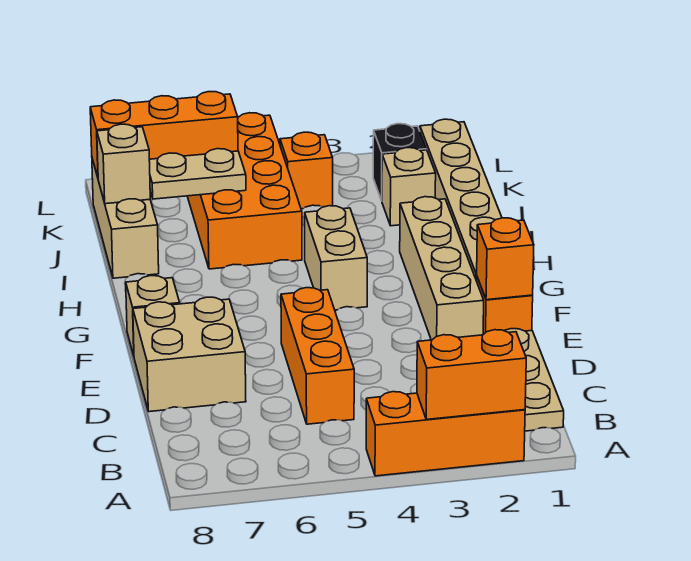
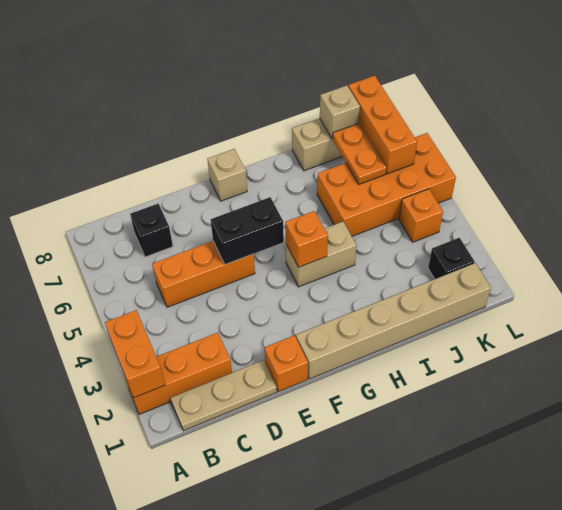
orange 1x3 brick [366,392,525,476] -> orange 1x3 brick turned to [124,333,232,414]
none -> black 1x1 brick [130,204,173,257]
tan 2x2 brick [133,297,246,412] -> none
orange 1x1 brick [477,218,534,300] -> orange 1x1 brick moved to [285,211,328,267]
tan 1x4 brick [400,197,484,340] -> none
none -> black 1x2 brick [211,197,284,265]
tan 1x1 brick [382,148,436,226] -> none
tan 1x2 plate [149,149,246,199] -> orange 1x2 plate [333,123,386,184]

